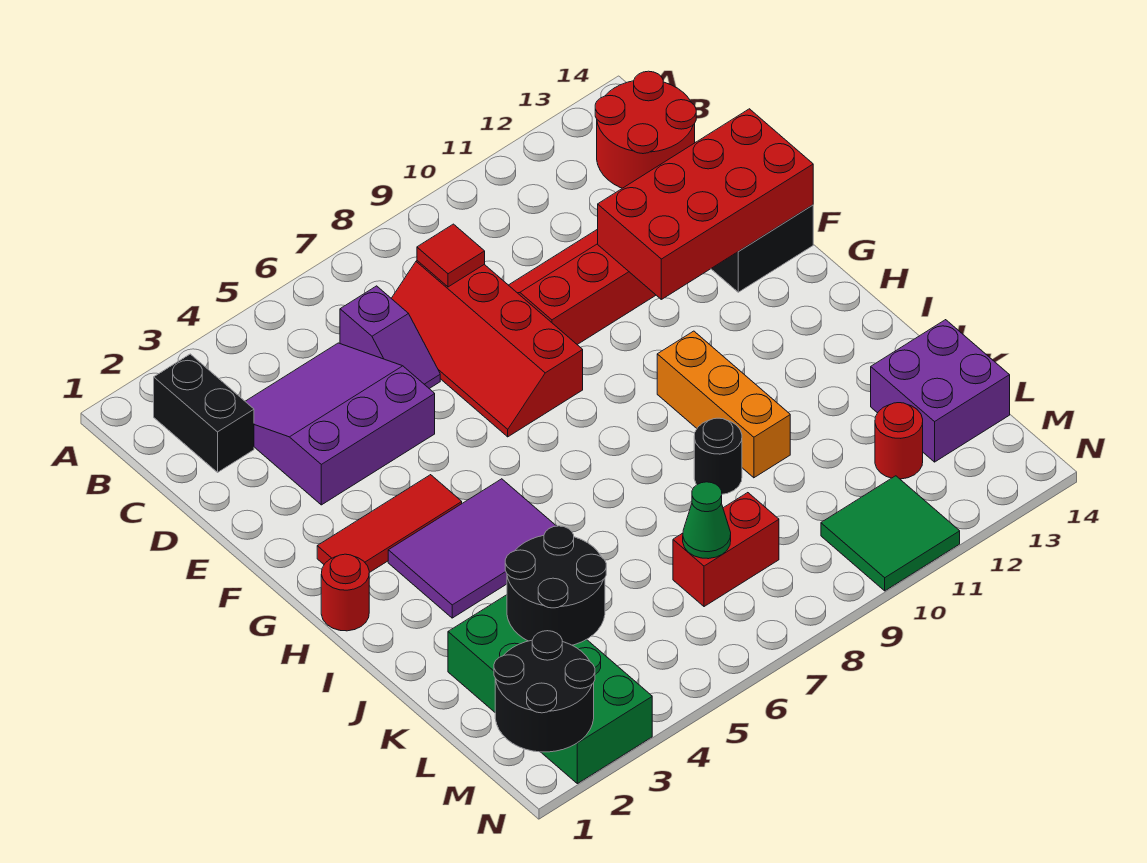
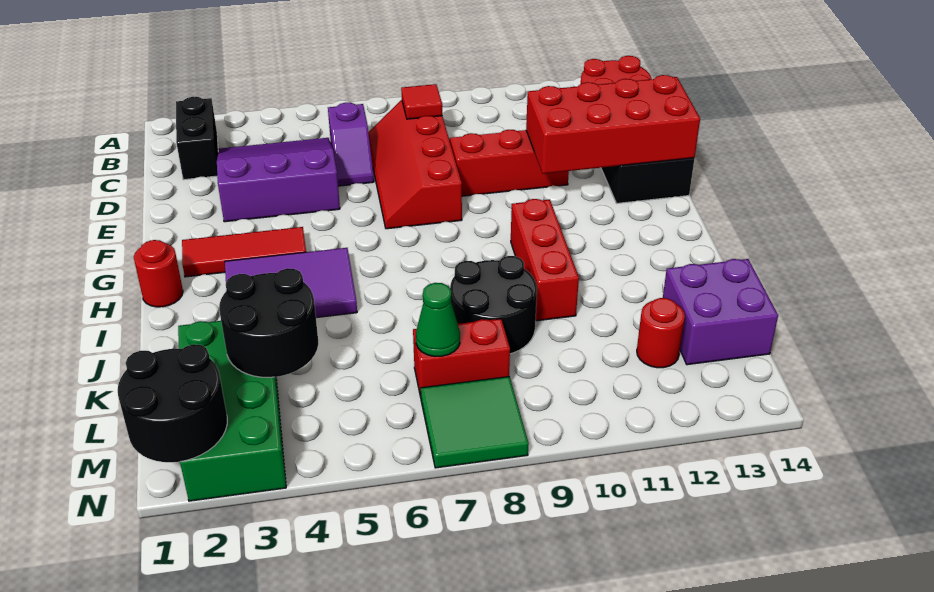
orange 1x3 brick [657,331,790,478] -> red 1x3 brick [511,199,579,321]
black 1x1 round brick [694,418,742,494] -> black 2x2 round brick [450,256,537,354]
green 2x2 tile [821,476,960,591] -> green 2x2 tile moved to [421,377,529,468]

